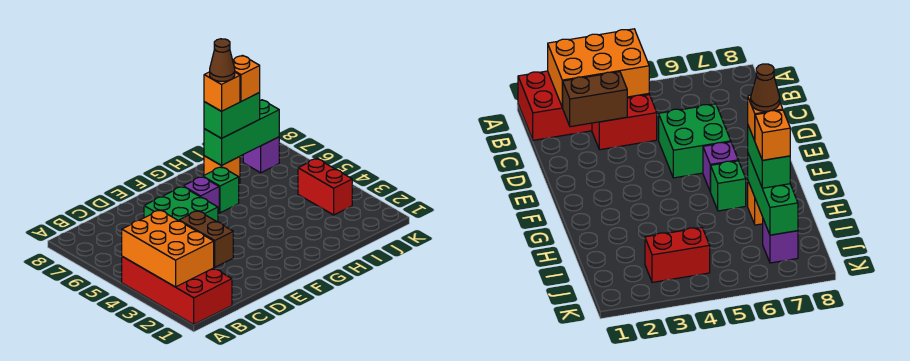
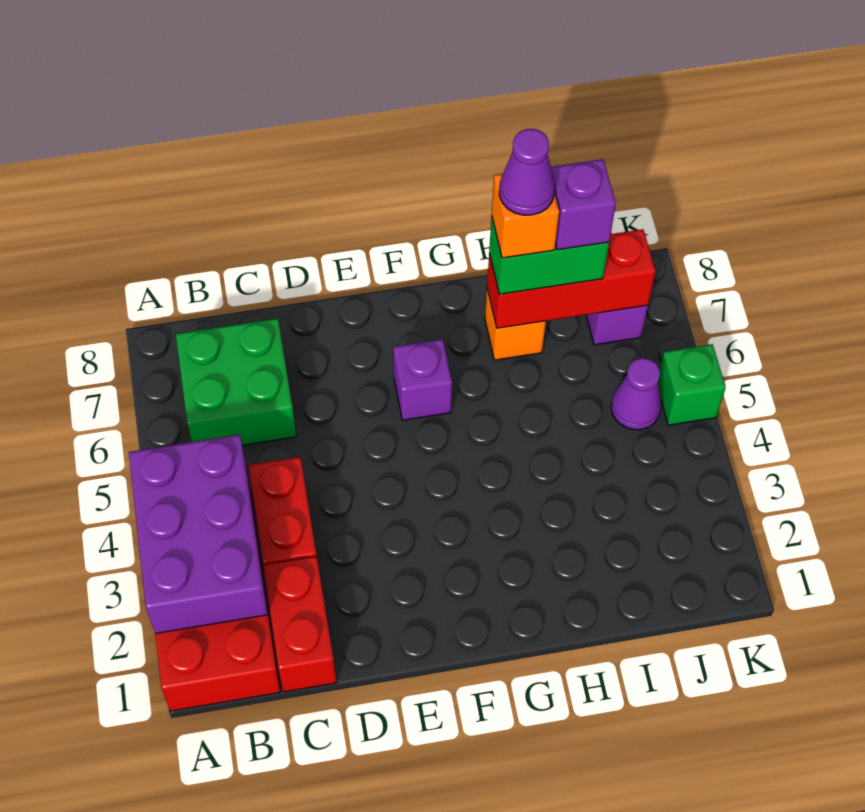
orange 2x3 brick [122,210,214,287] -> purple 2x3 brick [129,435,268,634]
brown 1x2 brick [179,211,233,267] -> none
green 2x2 brick [144,186,218,222] -> green 2x2 brick moved to [176,318,296,445]
green 1x1 brick [203,167,239,213] -> green 1x1 brick moved to [658,344,726,425]
green 1x3 brick [204,100,279,166] -> red 1x3 brick [487,229,655,328]
brown 1x1 cone [210,39,235,81] -> purple 1x1 cone [499,129,555,215]
orange 1x1 brick [233,55,260,101] -> purple 1x1 brick [551,159,616,250]
red 1x2 brick [298,158,352,215] -> red 1x2 brick moved to [263,556,336,692]
none -> purple 1x1 cone [611,358,662,430]

